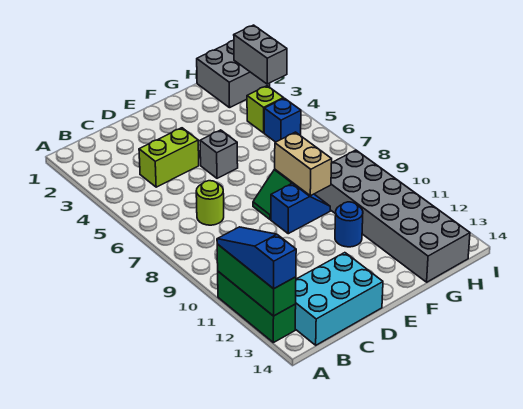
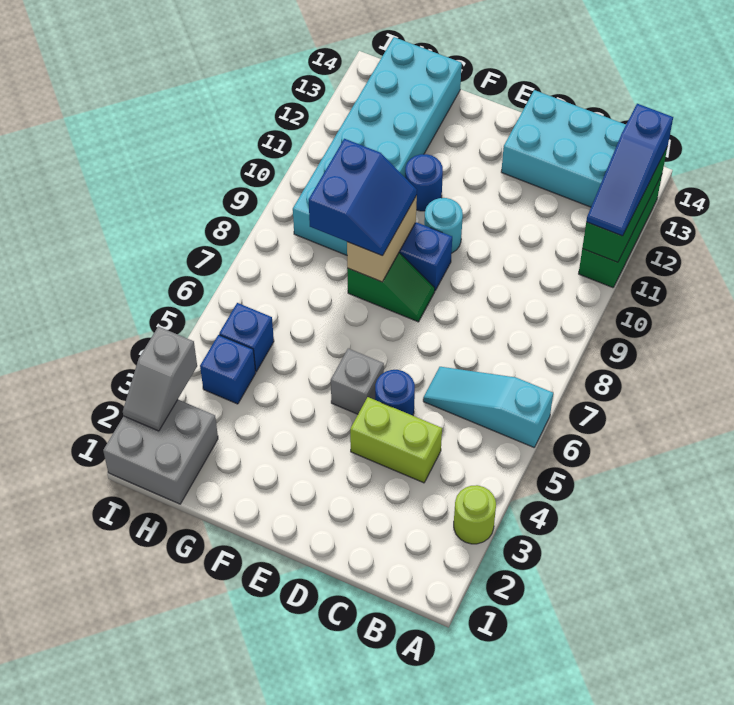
none -> cyan 1x3 slope [423,367,553,447]
lime 1x1 round brick [196,181,224,225] -> lime 1x1 round brick moved to [454,485,496,544]
none -> blue 1x1 round brick [375,370,415,416]
none -> cyan 1x1 round brick [424,198,463,253]
none -> blue 2x2 slope [309,139,417,256]
grey 2x6 brick [315,150,470,282] -> cyan 2x6 brick [293,37,462,255]
lime 1x1 brick [247,86,283,133] -> blue 1x1 brick [200,335,256,404]
grey 1x2 brick [234,25,287,84] -> grey 1x2 slope [123,326,197,431]

